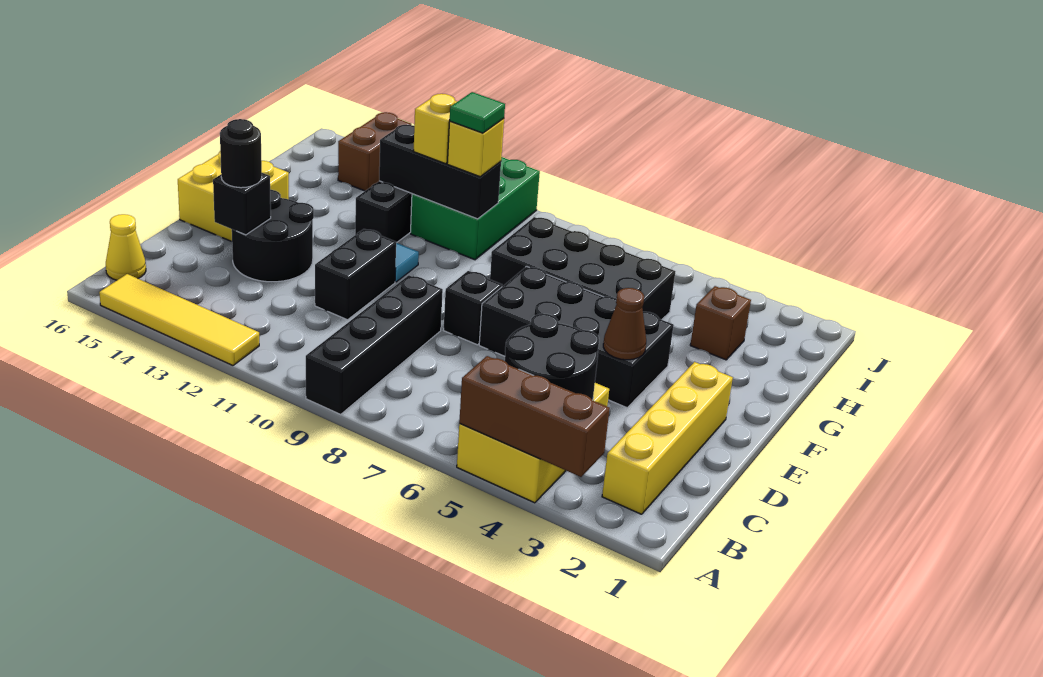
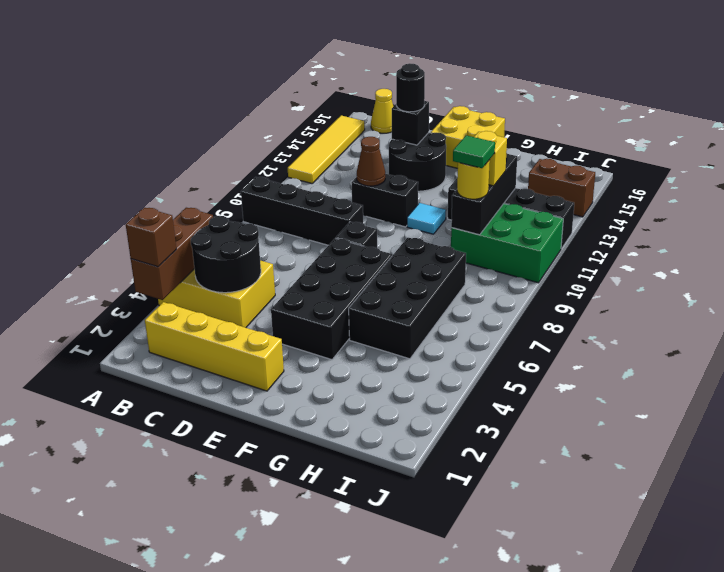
brown 1x1 cone [603,288,646,360] -> brown 1x1 cone moved to [357,137,385,186]
brown 1x1 brick [690,286,751,360] -> brown 1x1 brick moved to [126,208,176,267]
yellow 1x1 brick [447,118,504,177] -> yellow 1x1 round brick [457,160,490,199]

